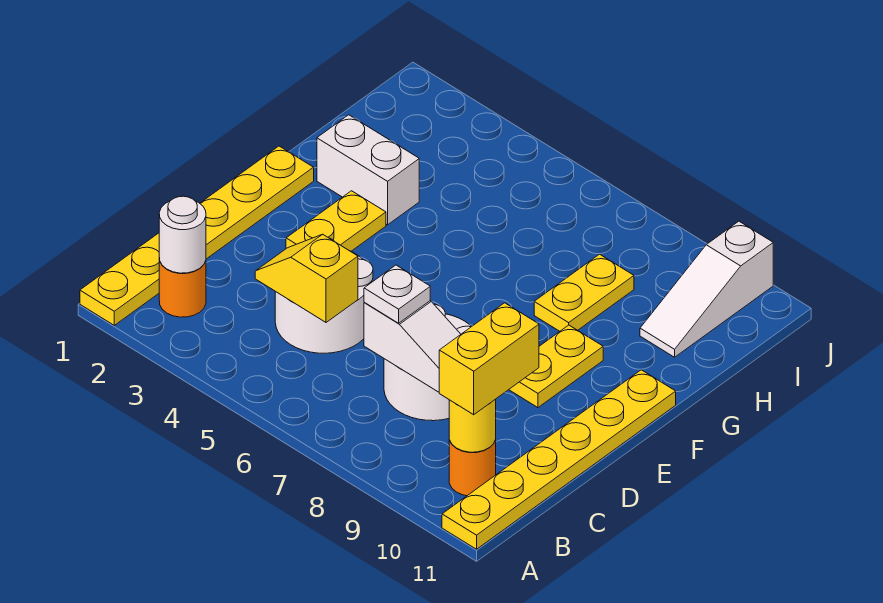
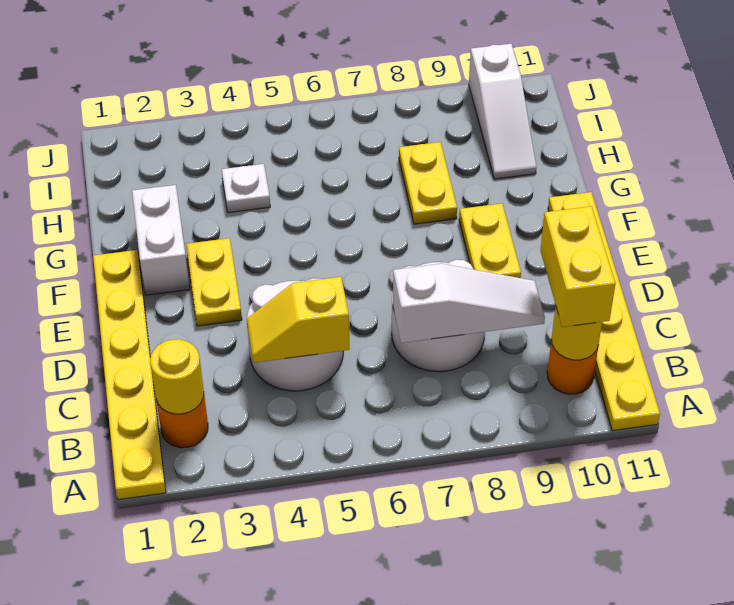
white 1x1 round brick [159,196,206,273] -> yellow 1x1 round brick [150,339,204,414]
white 1x1 plate [364,265,430,323] -> white 1x1 plate moved to [222,164,270,213]
white 1x2 brick [317,115,419,225] -> white 1x2 brick turned to [132,185,190,295]

